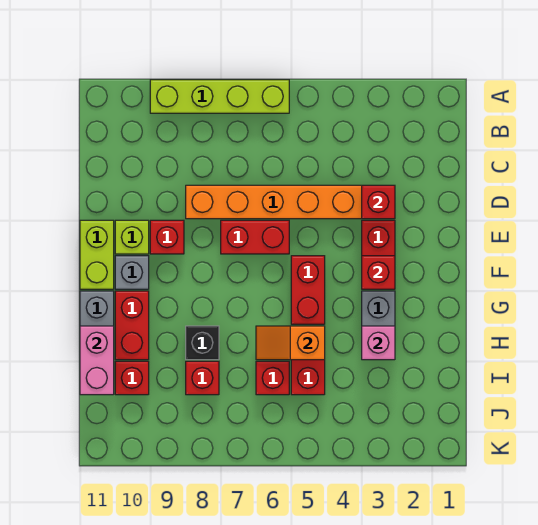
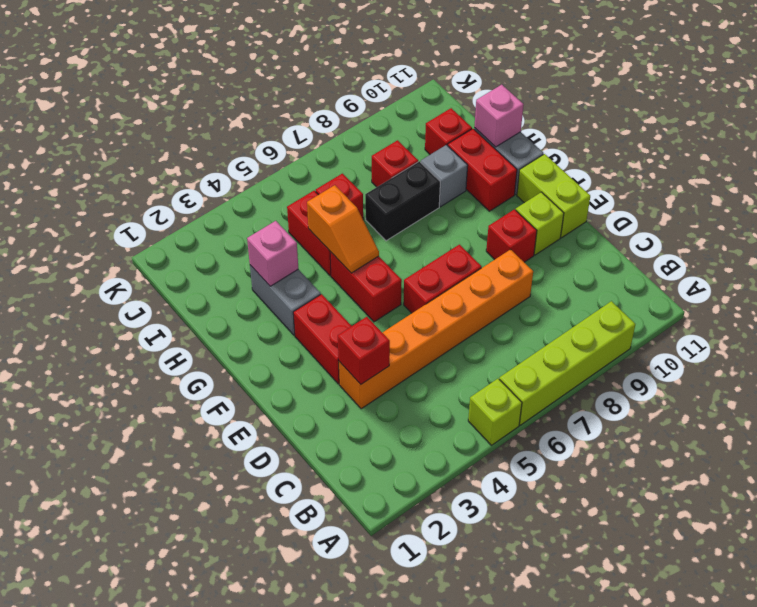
none -> lime 1x1 brick [468,379,522,445]
red 1x1 brick [362,256,395,289] -> none
grey 1x1 brick [115,256,149,289] -> grey 1x1 brick moved to [421,145,468,207]
orange 1x2 slope [256,326,325,360] -> orange 1x2 slope turned to [307,185,379,273]
black 1x1 brick [186,326,219,360] -> black 1x2 brick [365,161,440,241]
pink 1x2 brick [80,326,114,395] -> pink 1x1 brick [474,85,524,147]

